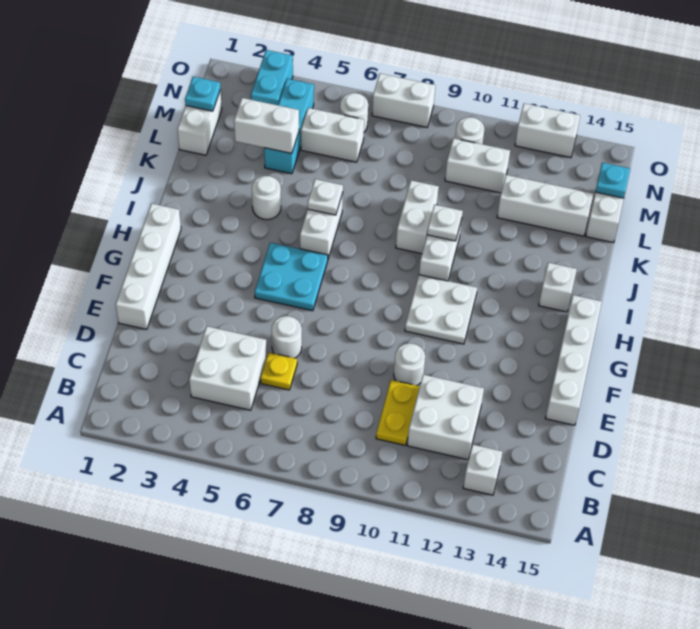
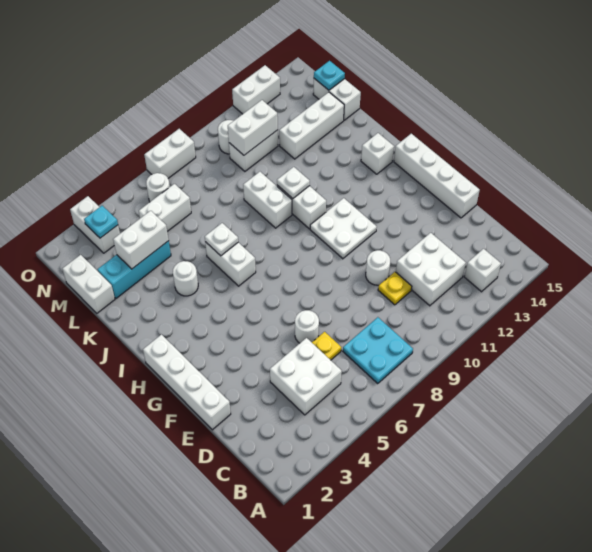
yellow 1x2 plate [376,380,420,445] -> yellow 1x1 plate [378,272,412,305]
cyan 2x2 plate [255,242,328,311] -> cyan 2x2 plate moved to [343,317,413,383]
cyan 1x3 brick [264,79,314,174] -> cyan 1x3 brick turned to [98,241,171,298]
cyan 1x1 plate [185,77,220,111] -> cyan 1x1 plate moved to [84,206,118,238]
none -> white 1x2 brick [228,100,278,155]
cyan 1x2 brick [251,50,293,105] -> white 1x2 brick [70,196,120,253]

